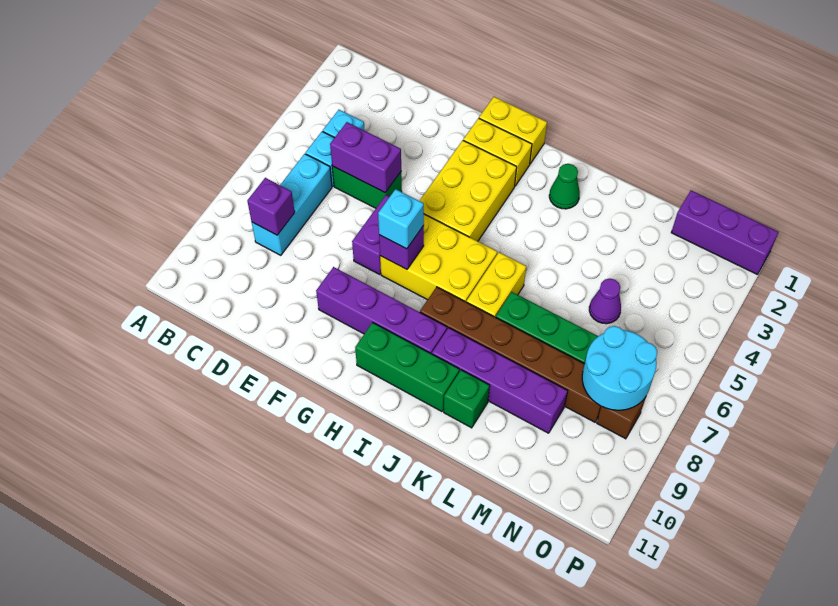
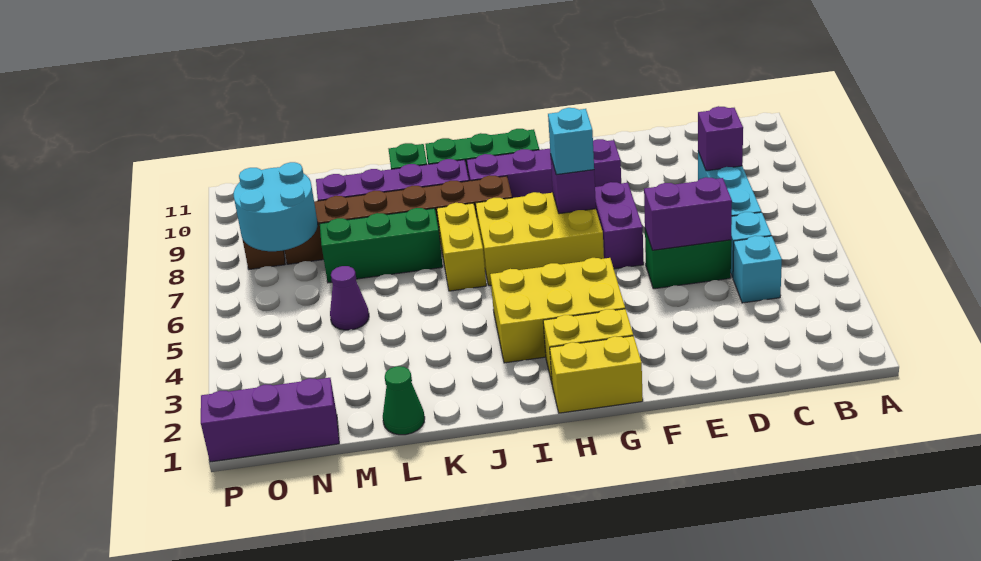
yellow 2x3 brick [420,140,517,241] -> yellow 2x3 brick turned to [490,258,625,363]
green 1x1 cone [549,164,580,209] -> green 1x1 cone moved to [383,366,425,435]

